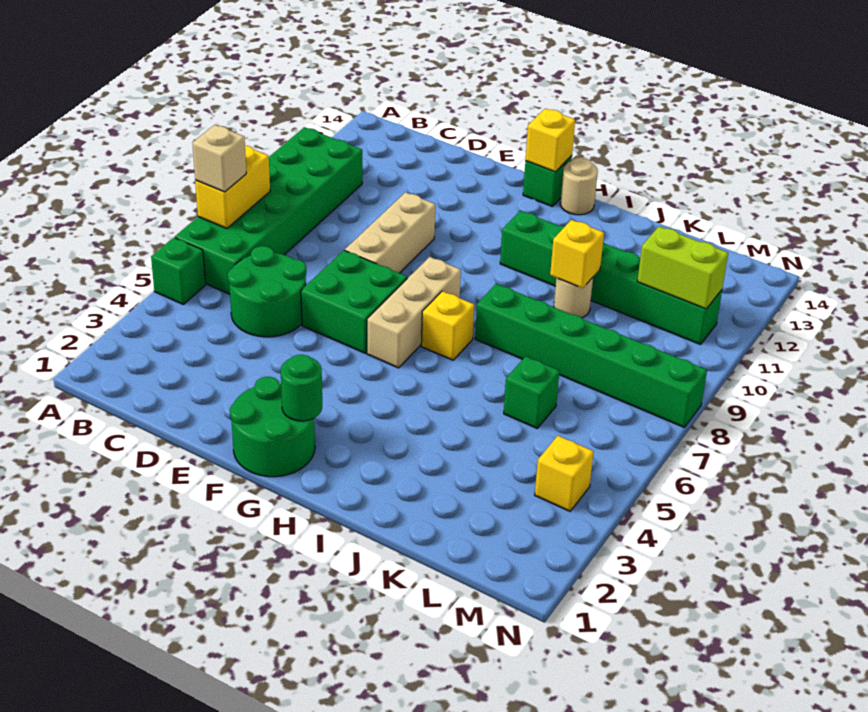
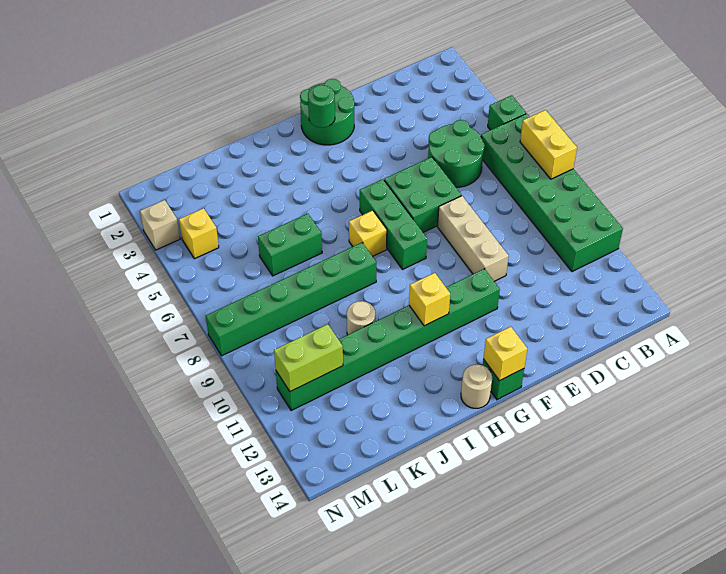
tan 1x1 brick [192,125,246,192] -> tan 1x1 brick moved to [140,200,180,250]
tan 1x3 brick [367,257,461,368] -> green 1x3 brick [360,179,427,270]
green 1x6 brick [500,211,722,344] -> green 1x8 brick [276,269,500,411]
yellow 1x1 brick [550,220,604,288] -> yellow 1x1 brick moved to [409,273,450,326]
green 1x1 brick [504,356,560,428] -> green 1x2 brick [258,214,322,276]

